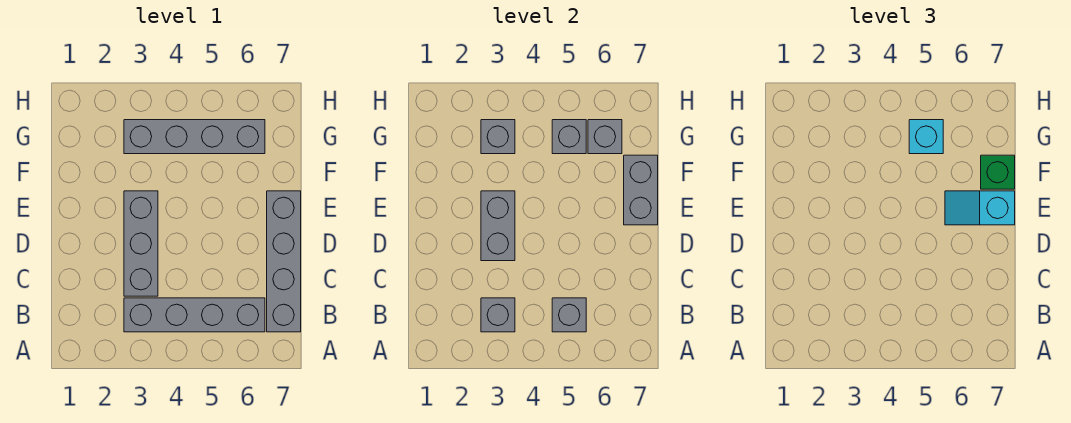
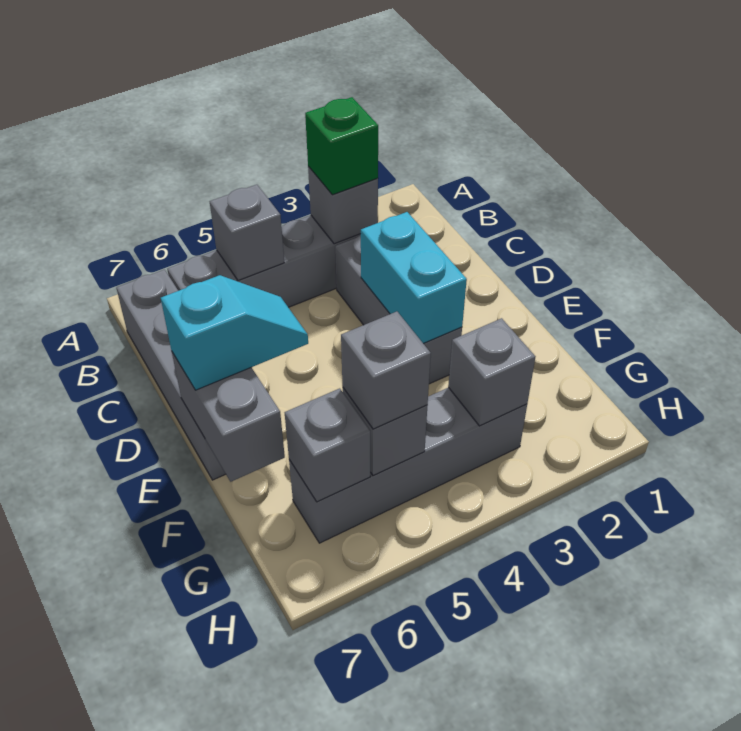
grey 1x2 brick [481,191,515,261] -> cyan 1x2 brick [361,212,467,343]
green 1x1 brick [981,155,1015,189] -> green 1x1 brick moved to [305,97,378,195]
cyan 1x1 brick [909,120,943,154] -> grey 1x1 brick [341,311,431,429]

